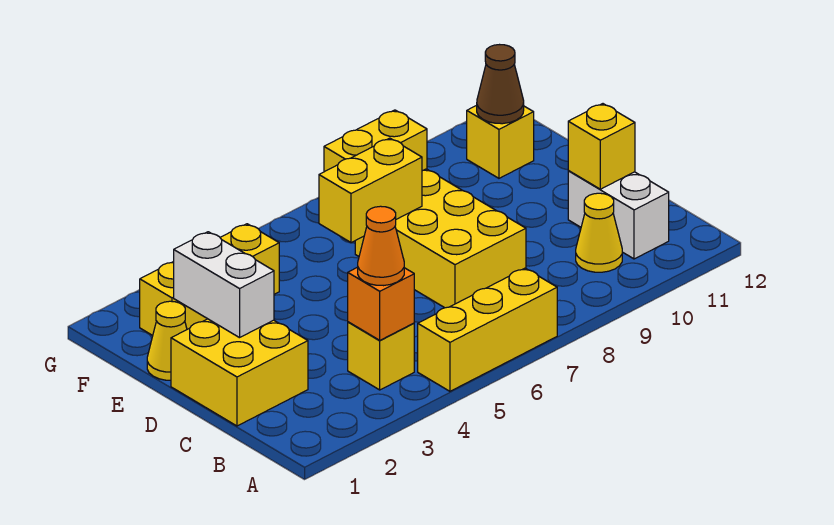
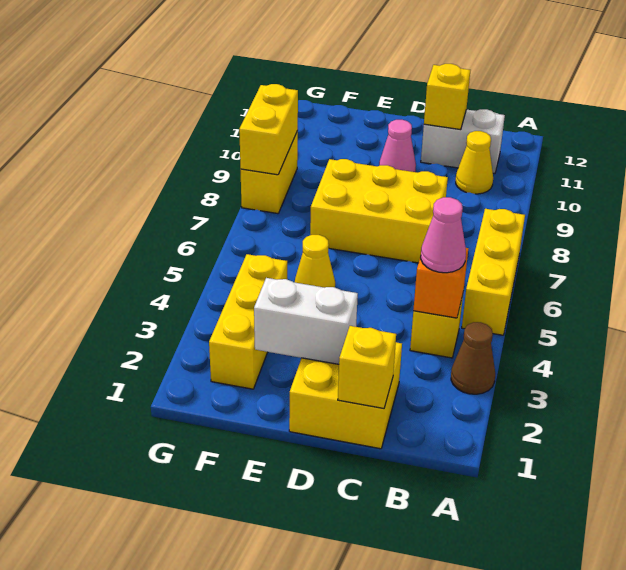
orange 1x1 cone [358,206,404,286] -> pink 1x1 cone [421,197,466,273]
none -> pink 1x1 cone [379,120,416,172]
yellow 1x1 cone [147,301,187,380] -> yellow 1x1 cone moved to [295,235,335,288]
yellow 1x2 brick [319,138,422,243] -> yellow 1x2 brick moved to [239,84,298,175]
yellow 1x1 brick [467,105,534,178] -> yellow 1x1 brick moved to [338,326,396,408]
brown 1x1 cone [477,45,524,124] -> brown 1x1 cone moved to [451,322,495,394]

